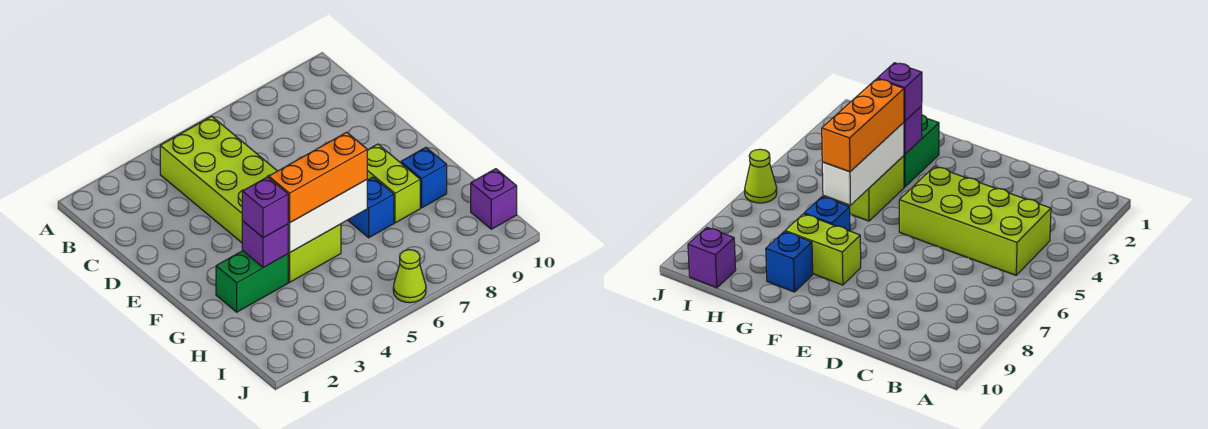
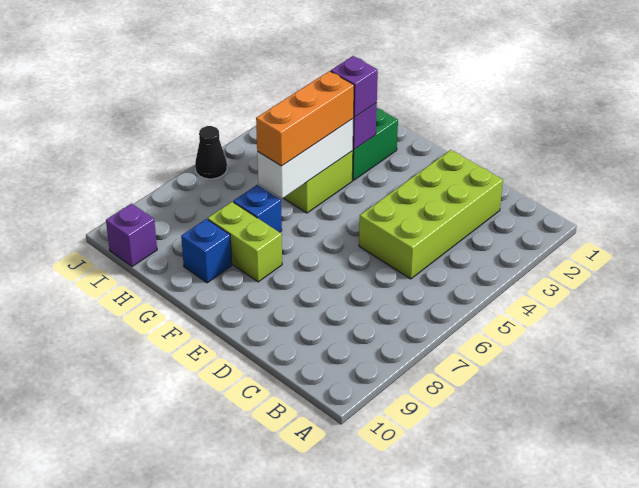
lime 2x4 brick [160,116,277,243] -> lime 2x4 brick turned to [359,150,503,279]
lime 1x1 cone [393,250,426,303] -> black 1x1 cone [195,126,227,179]

